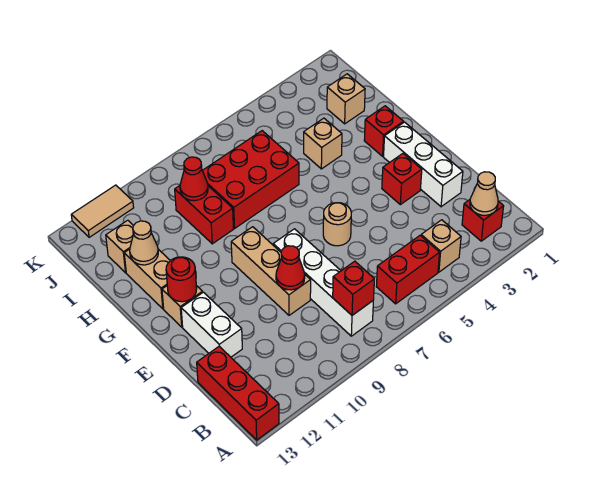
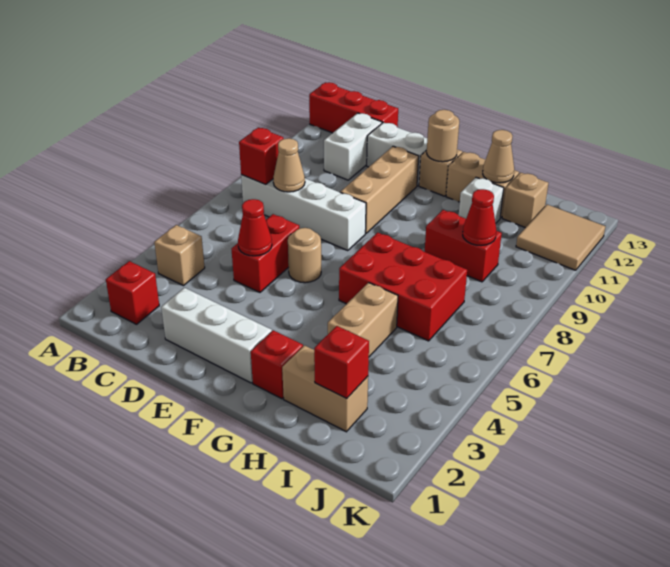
tan 1x1 cone [470,172,498,215] -> tan 1x1 cone moved to [273,138,305,192]
red 1x2 brick [376,235,440,304] -> red 1x2 brick moved to [232,214,299,292]
none -> white 1x2 brick [324,113,382,180]
tan 1x3 brick [231,227,311,315] -> tan 1x3 brick turned to [340,146,419,233]
red 1x1 cone [276,246,305,290] -> red 1x1 cone moved to [238,199,272,256]
red 1x1 brick [382,154,422,205] -> red 1x1 brick moved to [314,326,369,398]
red 1x1 round brick [166,257,197,302] -> tan 1x1 round brick [427,110,459,162]
tan 1x1 brick [304,118,342,169] -> tan 1x2 brick [328,283,398,357]
red 2x3 brick [202,131,299,228] -> red 2x3 brick turned to [339,233,467,341]
none -> white 1x1 brick [459,177,504,223]
tan 1x1 brick [327,74,365,124] -> tan 1x2 brick [282,345,368,432]
tan 1x2 tile [71,185,134,237] -> tan 2x2 tile [516,205,605,270]

